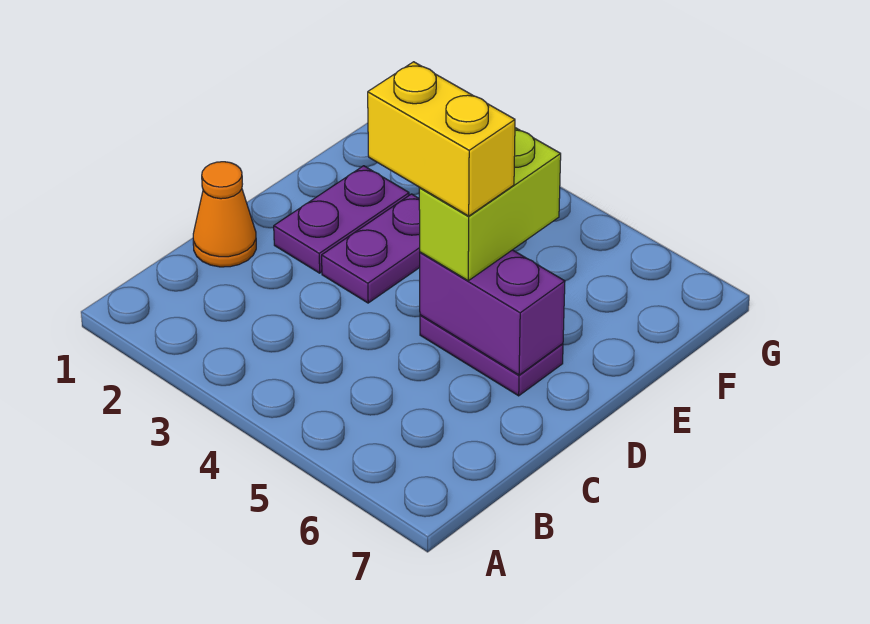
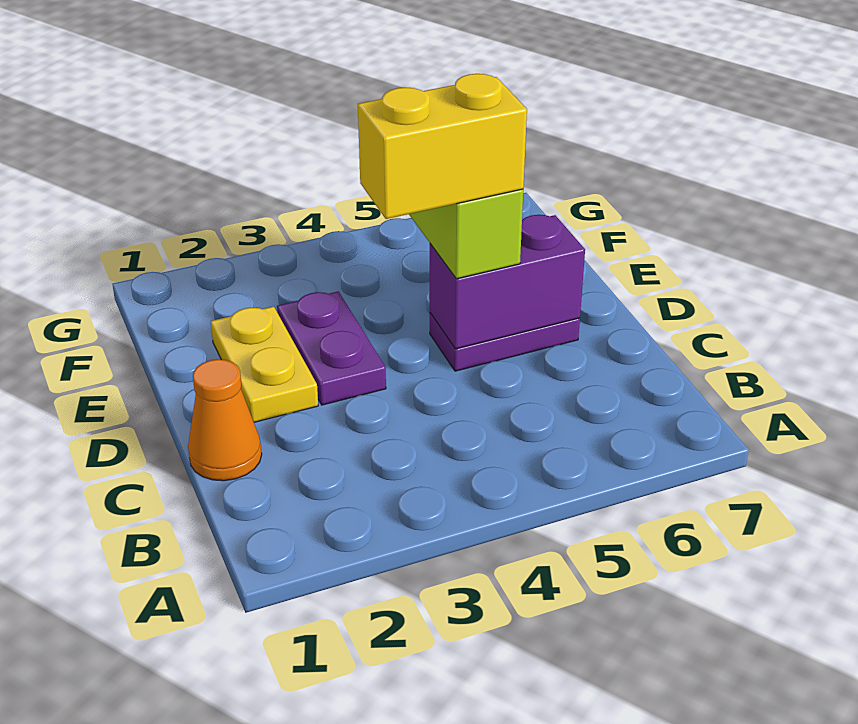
purple 1x2 plate [274,166,409,273] -> yellow 1x2 plate [211,306,318,422]

